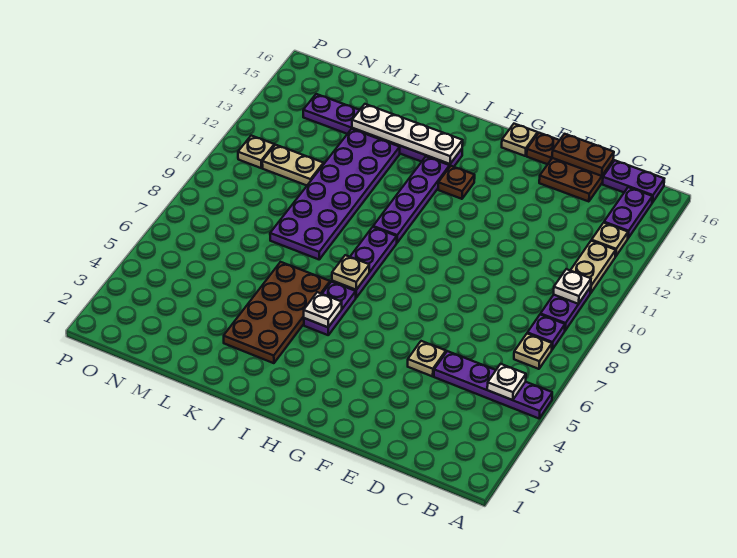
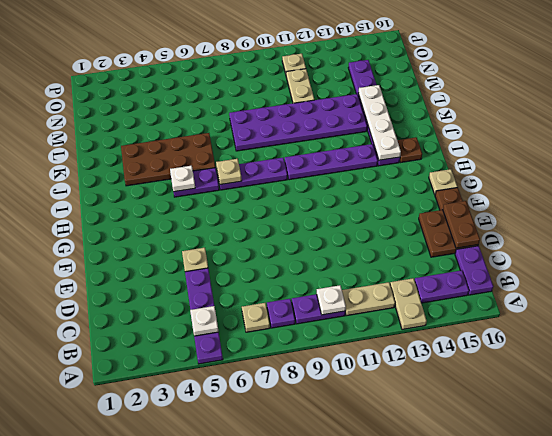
tan 1x1 plate [592,223,628,257] -> tan 1x2 plate [390,278,427,330]
brown 1x1 plate [438,166,475,199] -> brown 1x1 plate moved to [397,137,422,162]

